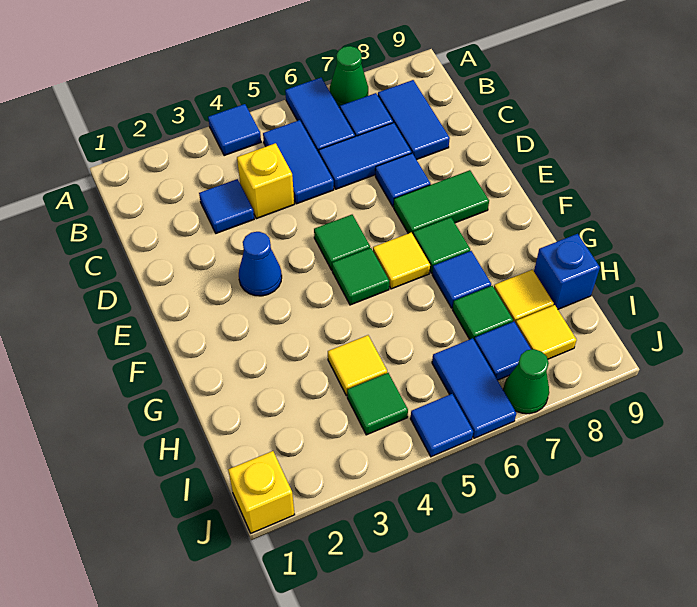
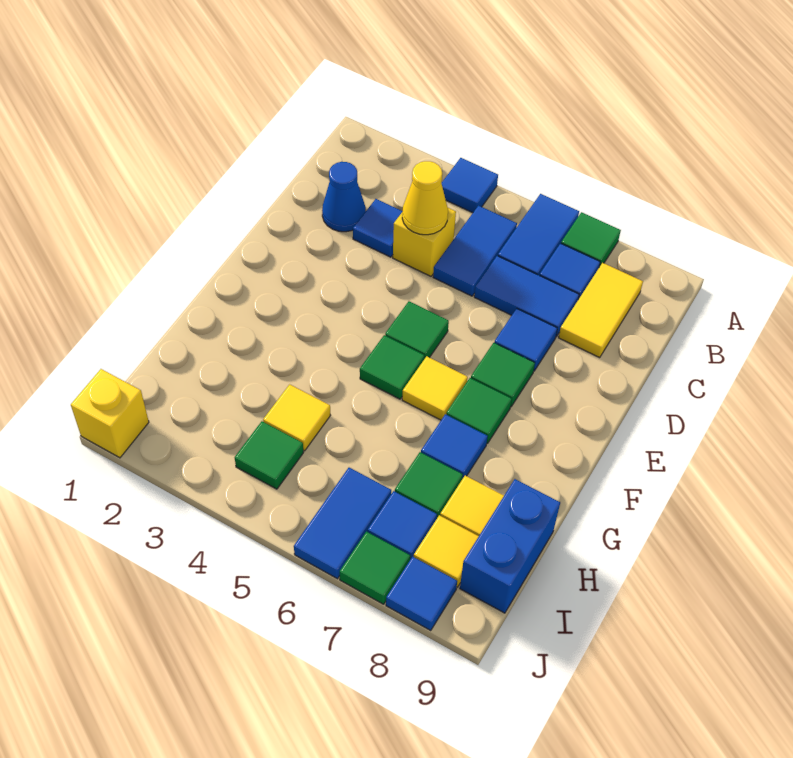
green 1x1 cone [330,46,368,108] -> green 1x1 tile [561,212,621,267]
blue 1x2 tile [378,80,450,160] -> yellow 1x2 tile [559,263,643,358]
none -> yellow 1x1 cone [402,161,448,235]
blue 1x1 cone [239,232,282,296] -> blue 1x1 cone moved to [322,162,366,232]
green 1x2 tile [394,170,489,234] -> green 1x1 tile [471,343,535,407]
blue 1x1 brick [534,234,600,309] -> blue 1x2 brick [460,479,560,613]
blue 1x1 tile [411,394,473,457] -> blue 1x1 tile moved to [386,557,457,630]
green 1x1 cone [503,349,549,414] -> green 1x1 tile [340,532,410,604]

